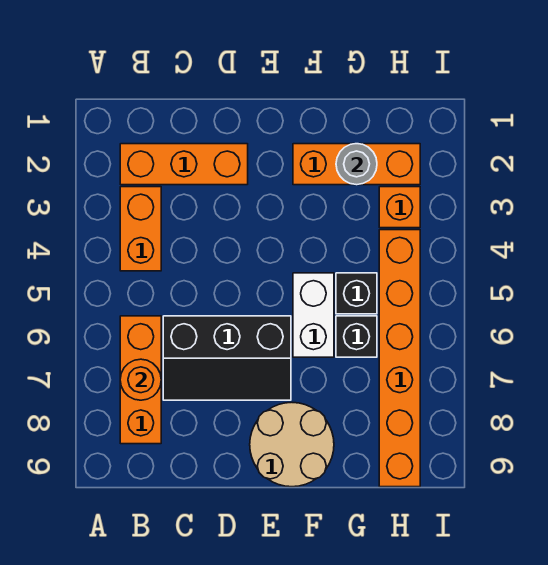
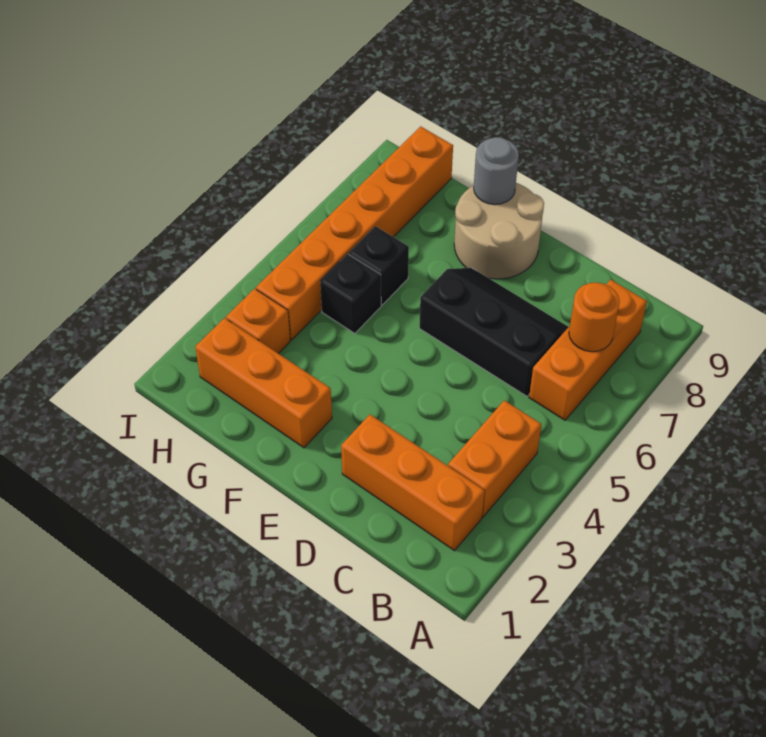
white 1x2 brick [293,273,334,357] -> none
grey 1x1 round brick [336,144,377,185] -> grey 1x1 round brick moved to [474,137,519,205]

